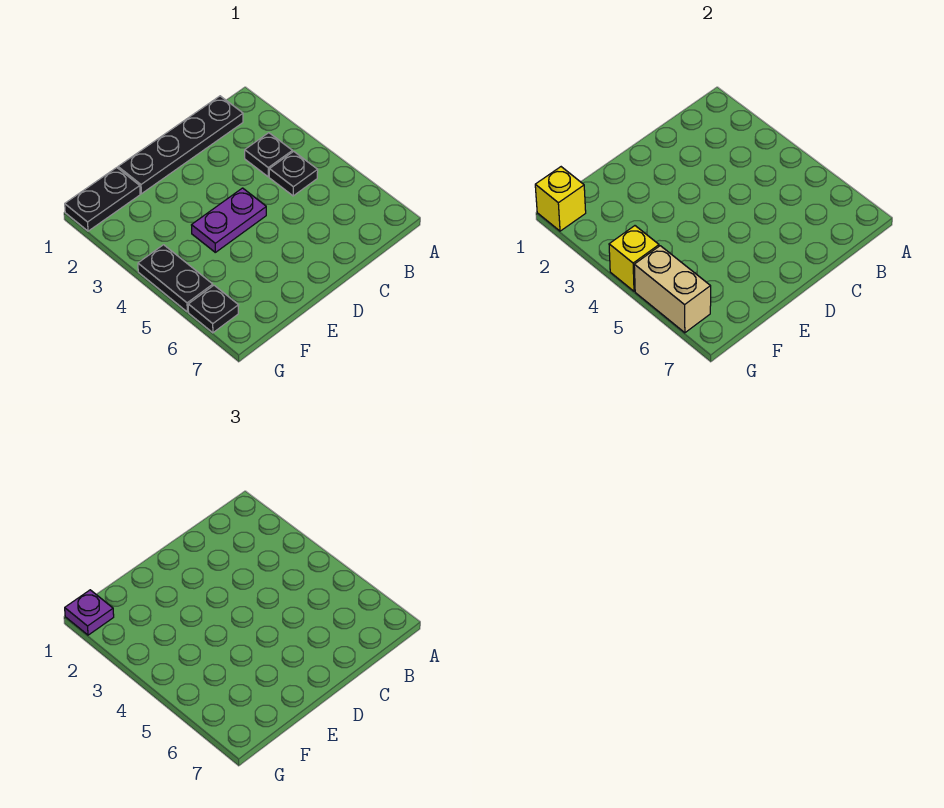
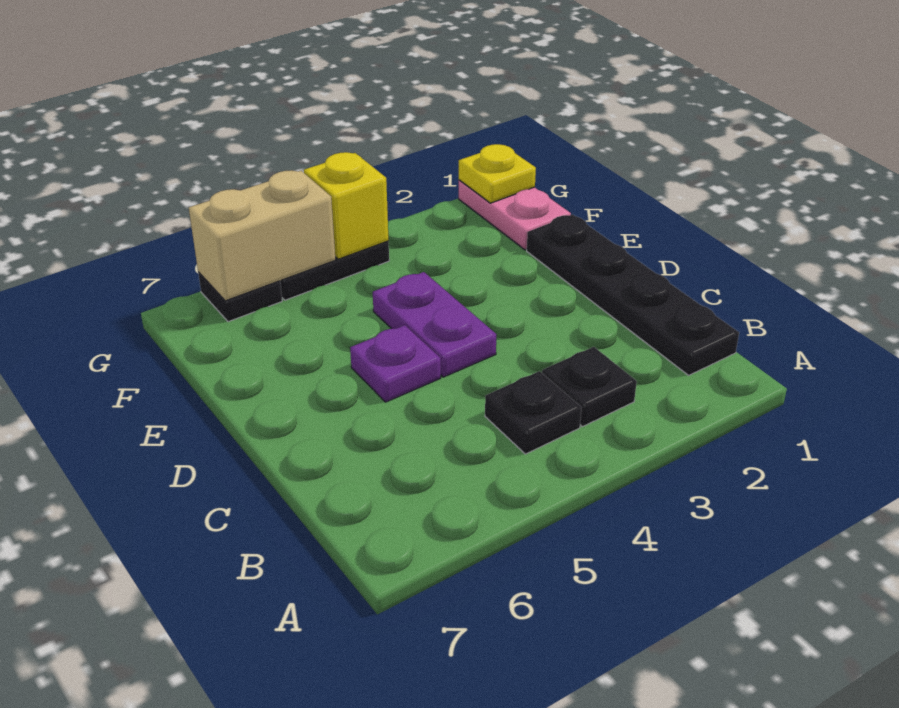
black 1x2 plate [65,168,140,231] -> pink 1x2 plate [459,180,571,250]
yellow 1x1 brick [535,167,586,231] -> yellow 1x1 plate [459,144,536,203]
purple 1x1 plate [65,590,114,635] -> purple 1x1 plate moved to [350,325,441,402]

